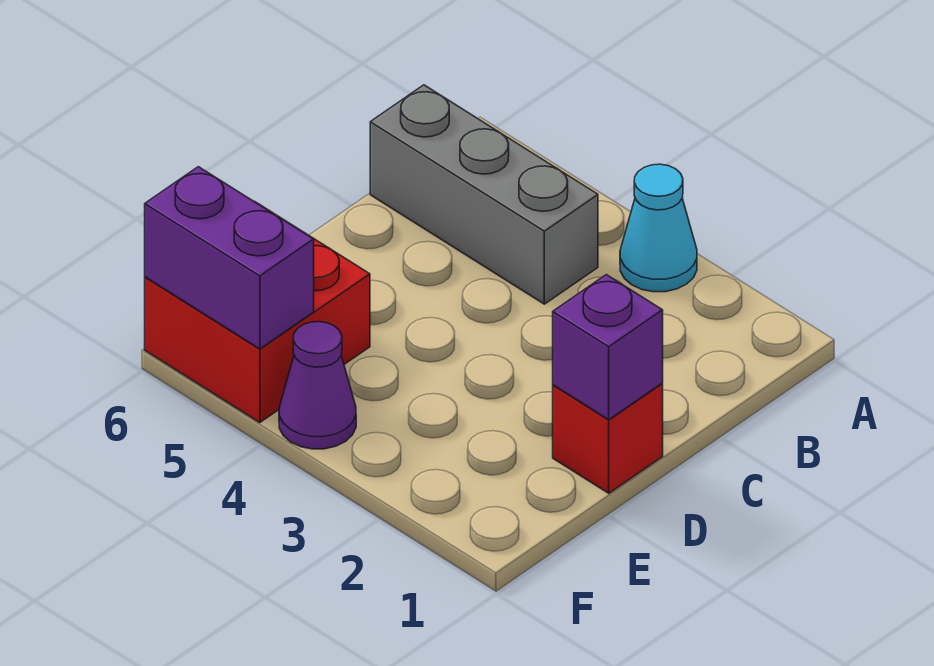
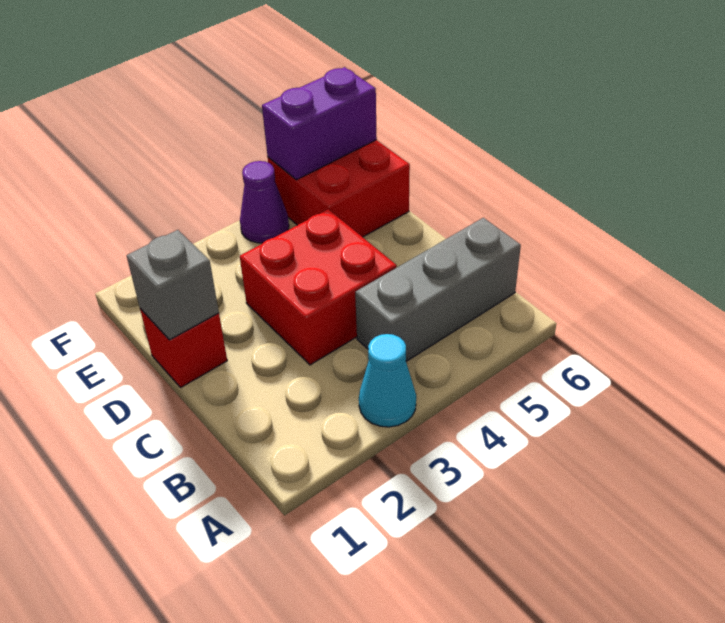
none -> red 2x2 brick [240,209,397,365]
purple 1x1 brick [553,275,663,419] -> grey 1x1 brick [127,230,219,340]

